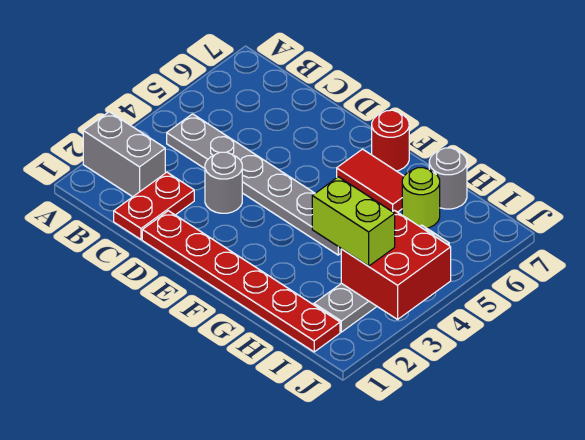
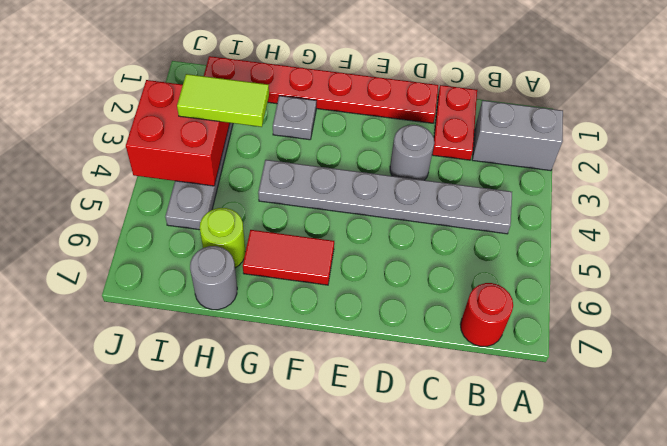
red 1x1 round brick [372,110,409,171] -> red 1x1 round brick moved to [460,283,513,346]
none -> grey 1x1 plate [273,96,316,140]
lime 1x2 brick [312,177,395,266] -> lime 1x2 tile [177,74,269,127]

